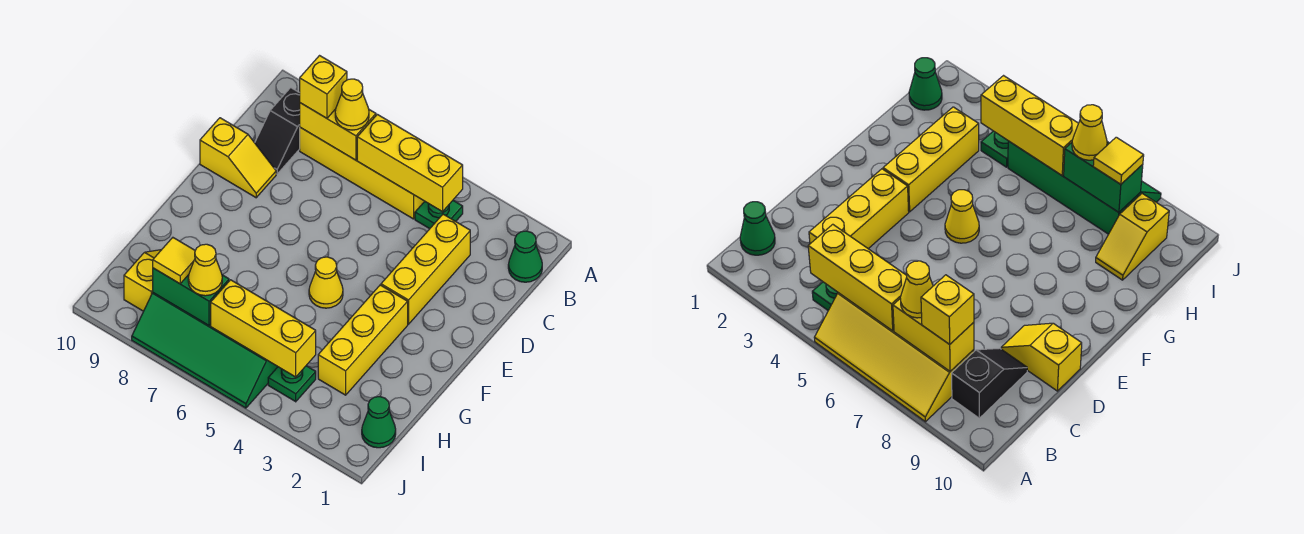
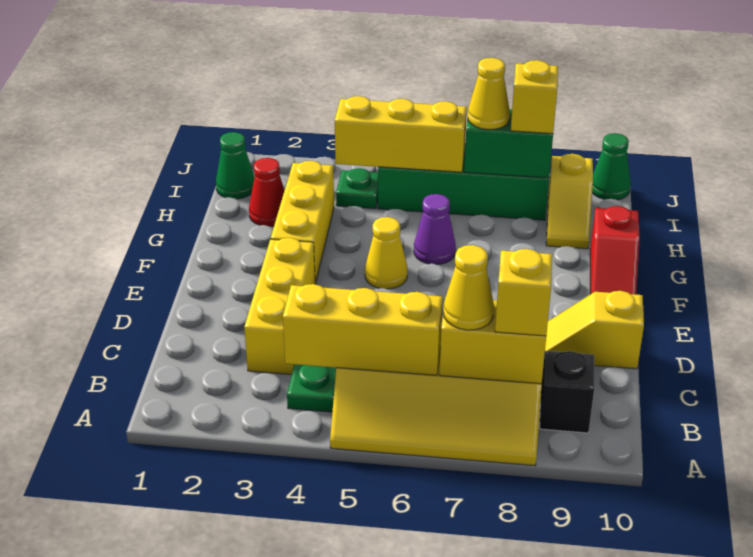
green 1x1 cone [508,231,542,282] -> green 1x1 cone moved to [592,133,631,200]
none -> red 1x2 slope [590,206,640,295]
none -> purple 1x1 cone [414,194,456,265]
none -> red 1x1 cone [249,158,285,226]
yellow 1x1 tile [153,238,195,284] -> yellow 1x1 brick [511,60,558,134]

